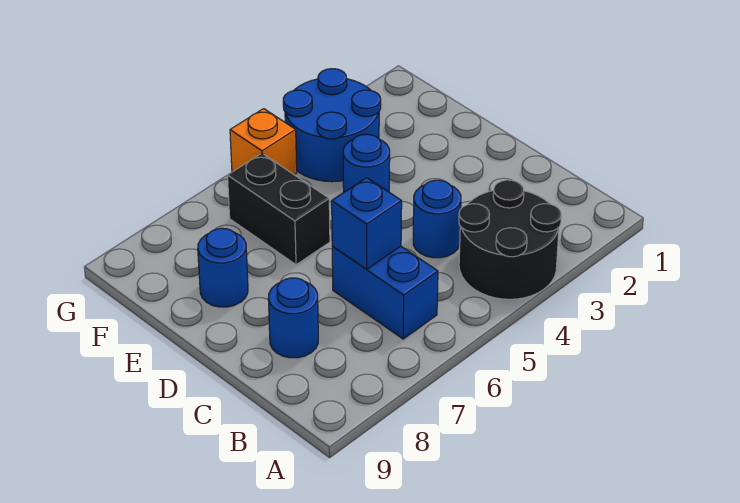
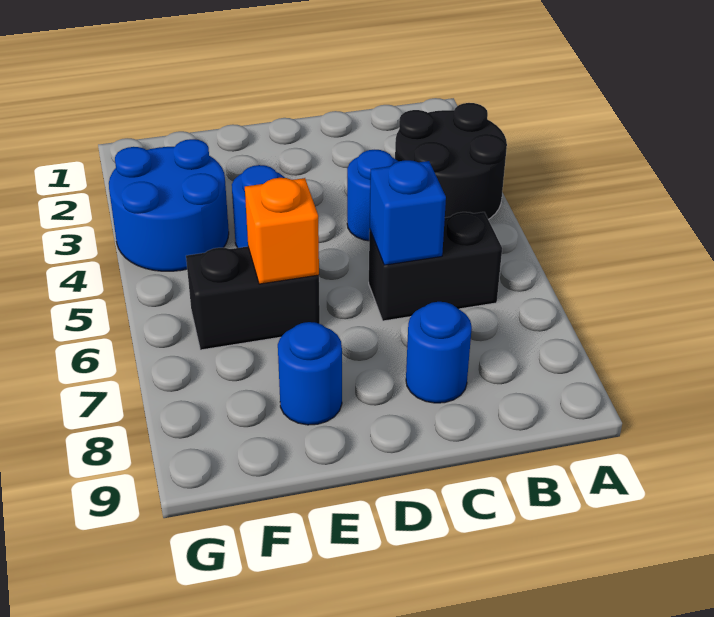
blue 1x2 brick [332,246,438,339] -> black 1x2 brick [369,212,502,321]
orange 1x1 brick [230,109,297,175] -> orange 1x1 brick moved to [245,178,319,284]

